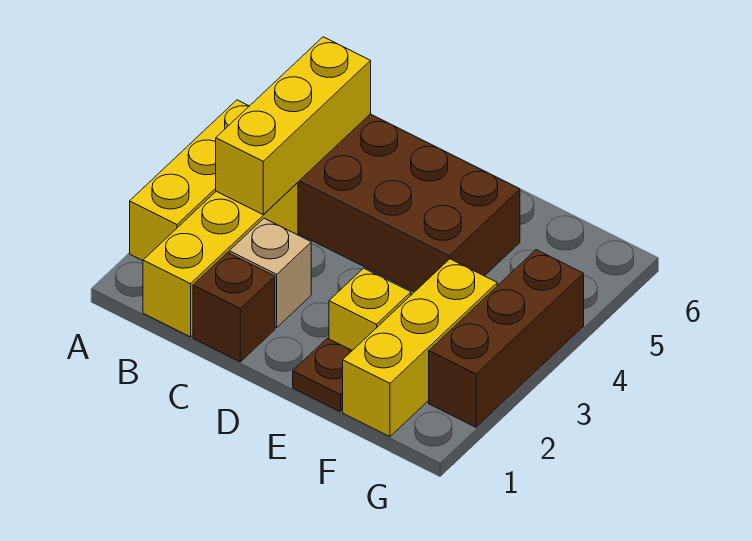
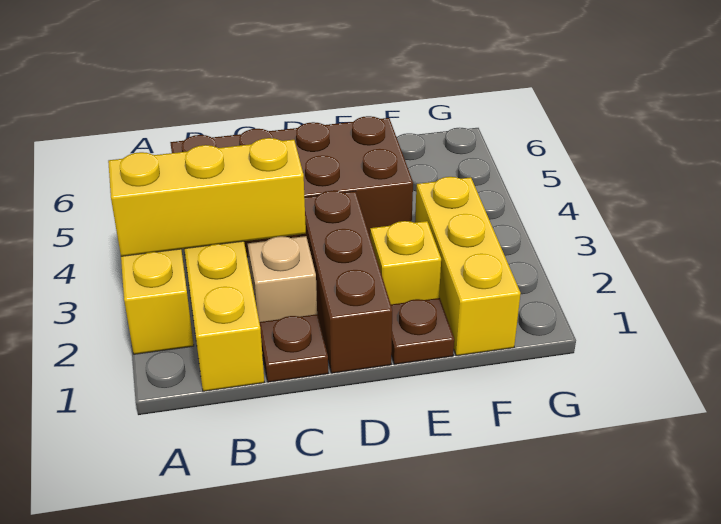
yellow 1x3 brick [216,37,371,215] -> yellow 1x3 brick turned to [108,138,306,256]
brown 1x1 brick [193,253,275,362] -> brown 1x1 plate [259,314,328,382]
brown 1x3 brick [429,250,584,427] -> brown 1x3 brick moved to [301,191,392,373]

